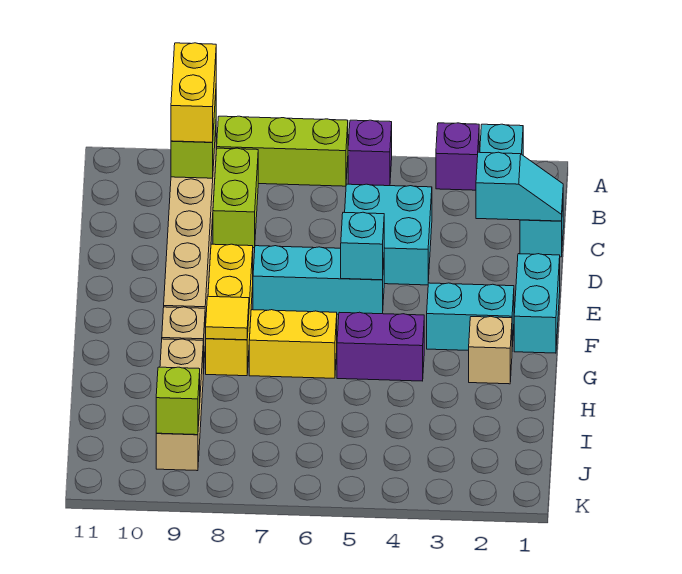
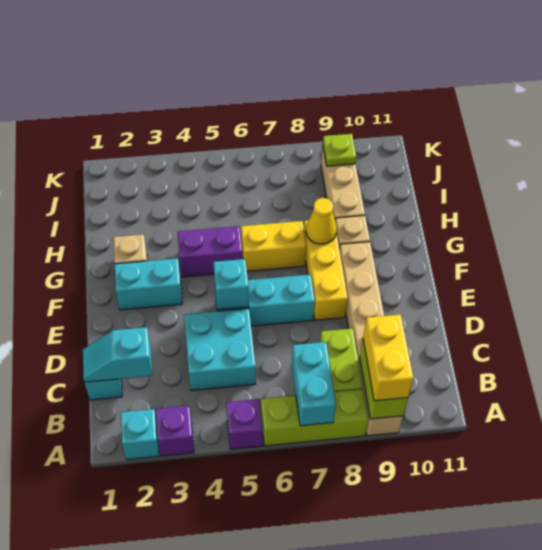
cyan 1x2 brick [514,254,560,353] -> cyan 1x2 brick moved to [292,342,336,426]
yellow 1x1 tile [206,296,249,340] -> yellow 1x1 cone [306,198,337,244]
lime 1x1 brick [156,367,200,435] -> lime 1x1 plate [323,134,356,166]

